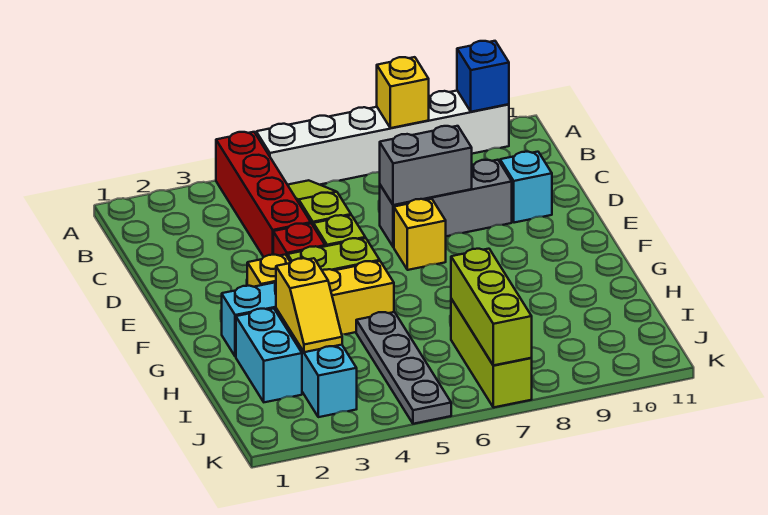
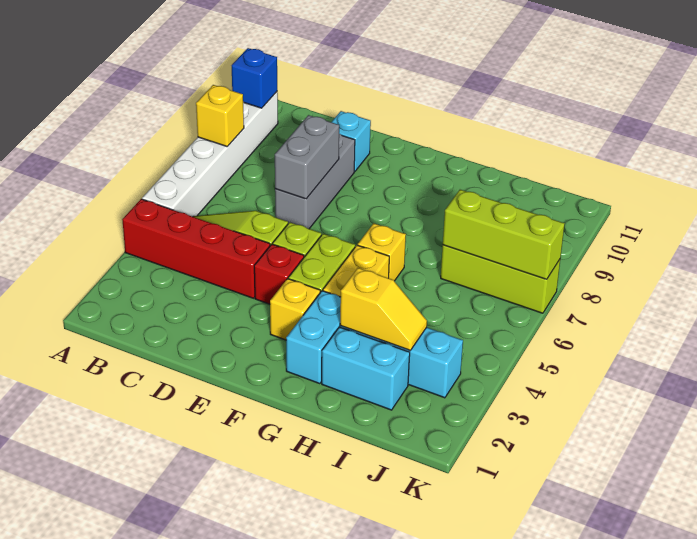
yellow 1x1 brick [394,199,446,270] -> yellow 1x1 brick moved to [358,223,406,281]
grey 1x4 plate [356,312,451,424] -> none

